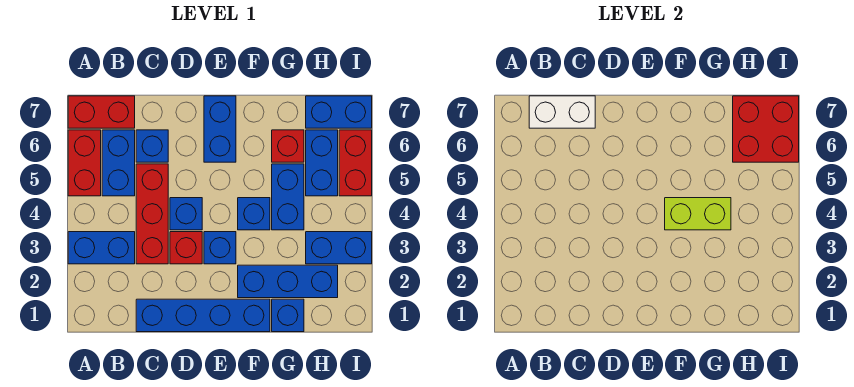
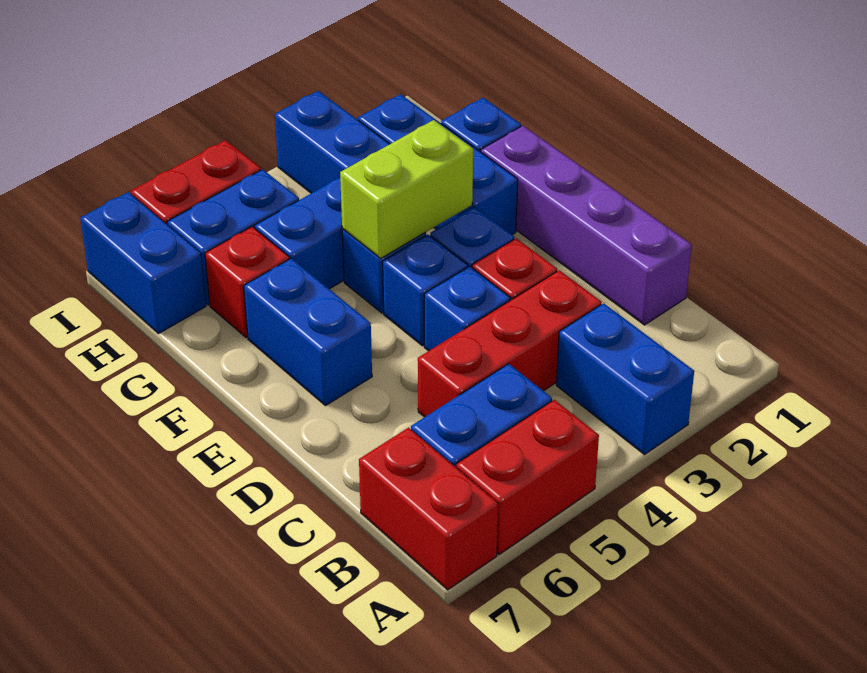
white 1x2 brick [529,96,595,128] -> none
blue 1x4 brick [136,299,270,332] -> purple 1x4 brick [481,126,692,325]
blue 1x1 brick [136,130,168,162] -> blue 1x1 brick moved to [383,234,468,346]
blue 1x2 brick [204,96,236,162] -> blue 1x2 brick turned to [244,258,372,406]
lime 1x2 brick [665,198,731,230] -> lime 1x2 brick turned to [340,120,473,258]
red 2x2 brick [733,96,799,162] -> none

